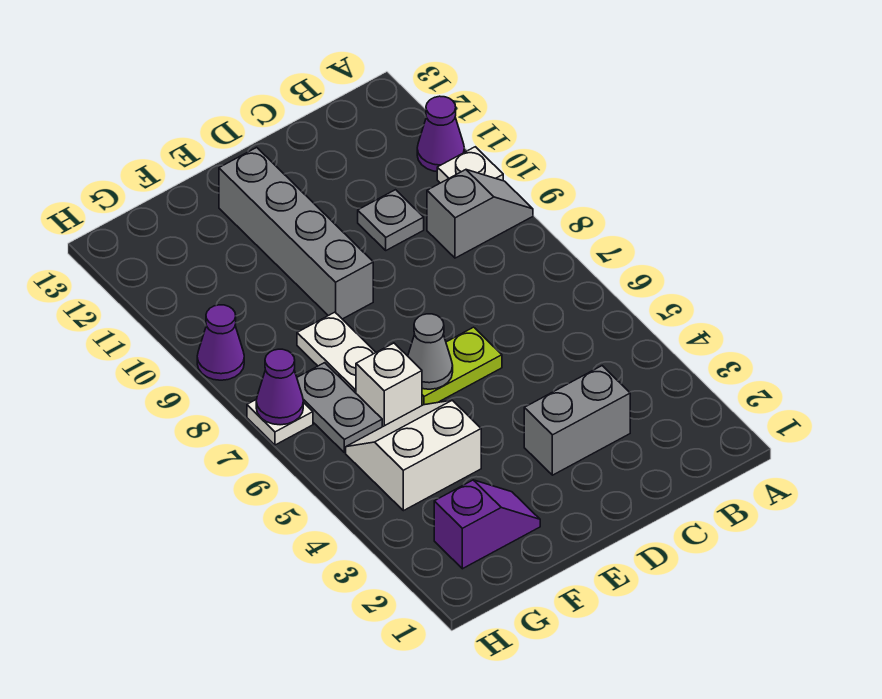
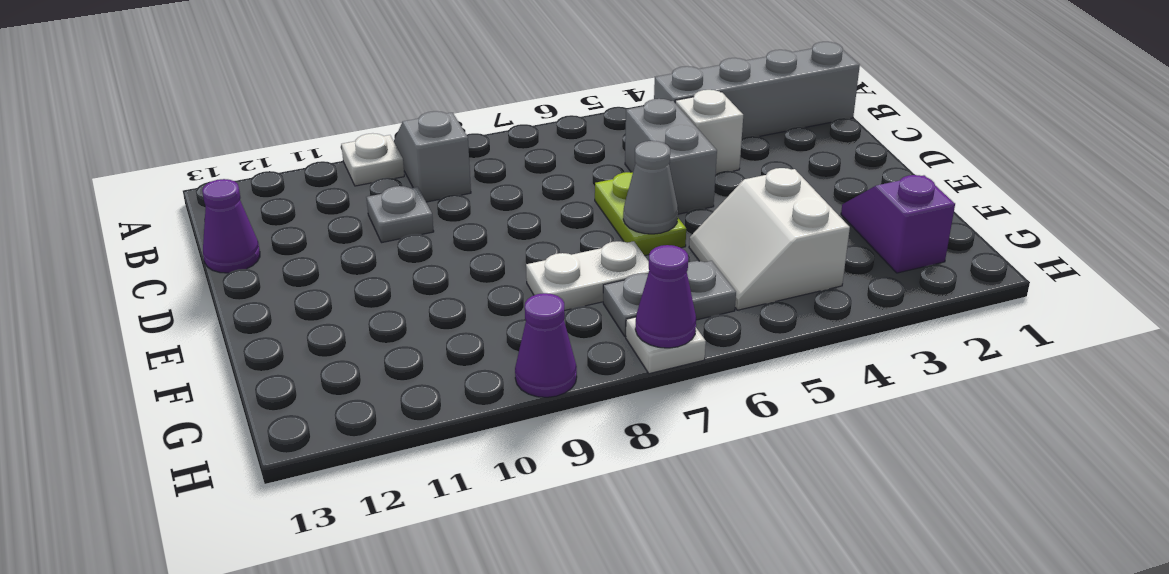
purple 1x1 cone [417,96,464,172] -> purple 1x1 cone moved to [202,179,260,273]
grey 1x2 brick [524,366,630,475] -> grey 1x2 brick moved to [625,99,717,214]
grey 1x4 brick [219,147,373,319] -> grey 1x4 brick moved to [654,42,860,138]
white 1x1 brick [356,343,422,427] -> white 1x1 brick moved to [675,90,743,174]

